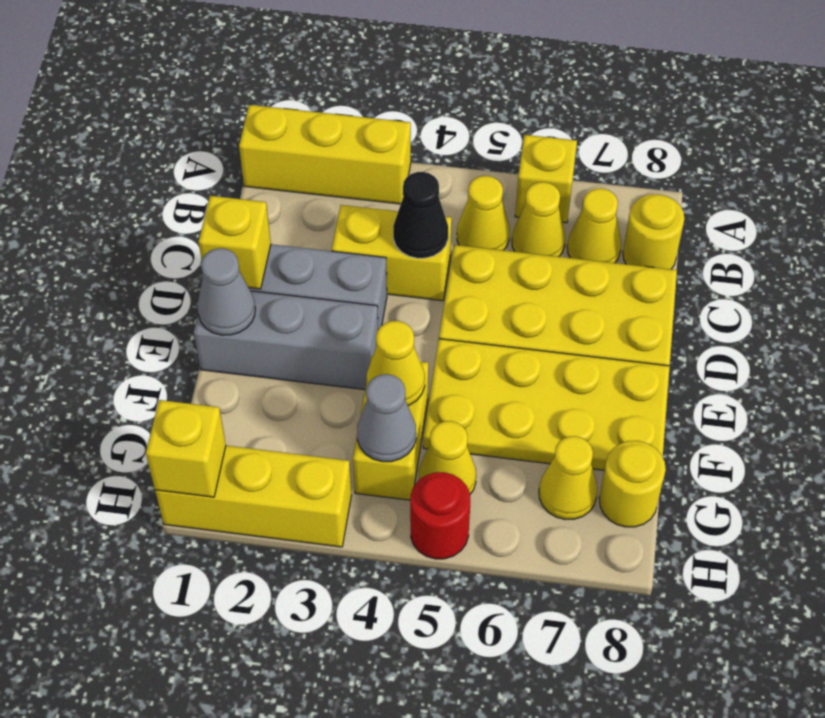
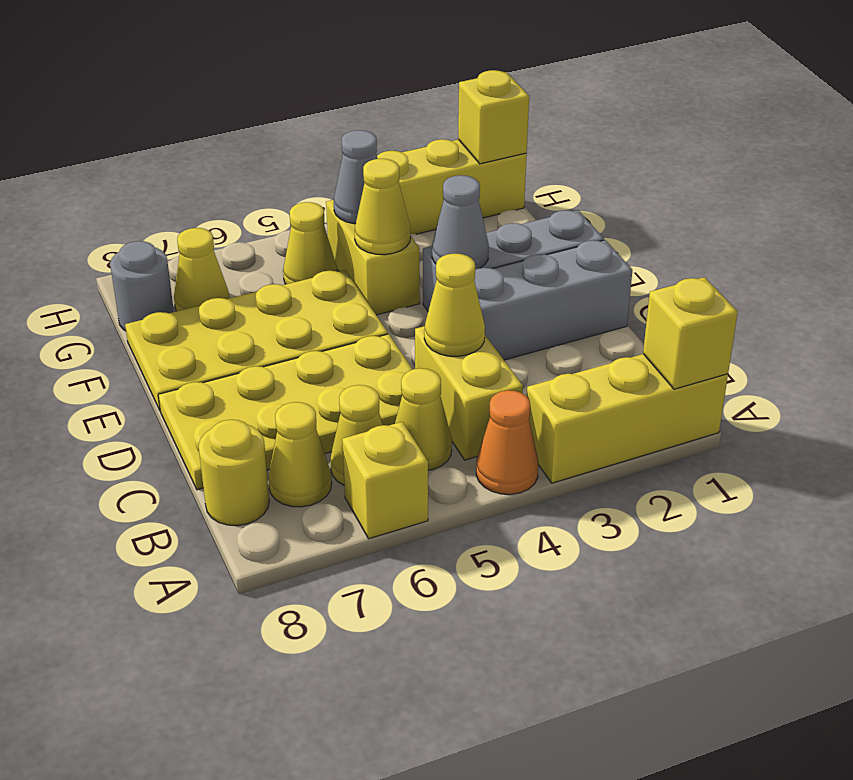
none -> orange 1x1 cone [476,390,538,494]
yellow 1x2 brick [332,205,452,301] -> yellow 1x2 brick turned to [415,326,523,460]
black 1x1 cone [393,172,448,258] -> yellow 1x1 cone [424,253,485,356]
yellow 1x1 brick [199,196,271,289] -> yellow 1x1 brick moved to [643,277,738,389]
grey 1x1 cone [198,248,255,335] -> grey 1x1 cone moved to [432,175,489,270]
yellow 1x1 round brick [599,441,666,527] -> grey 1x1 round brick [110,241,174,331]
red 1x1 round brick [410,472,470,559] -> none

